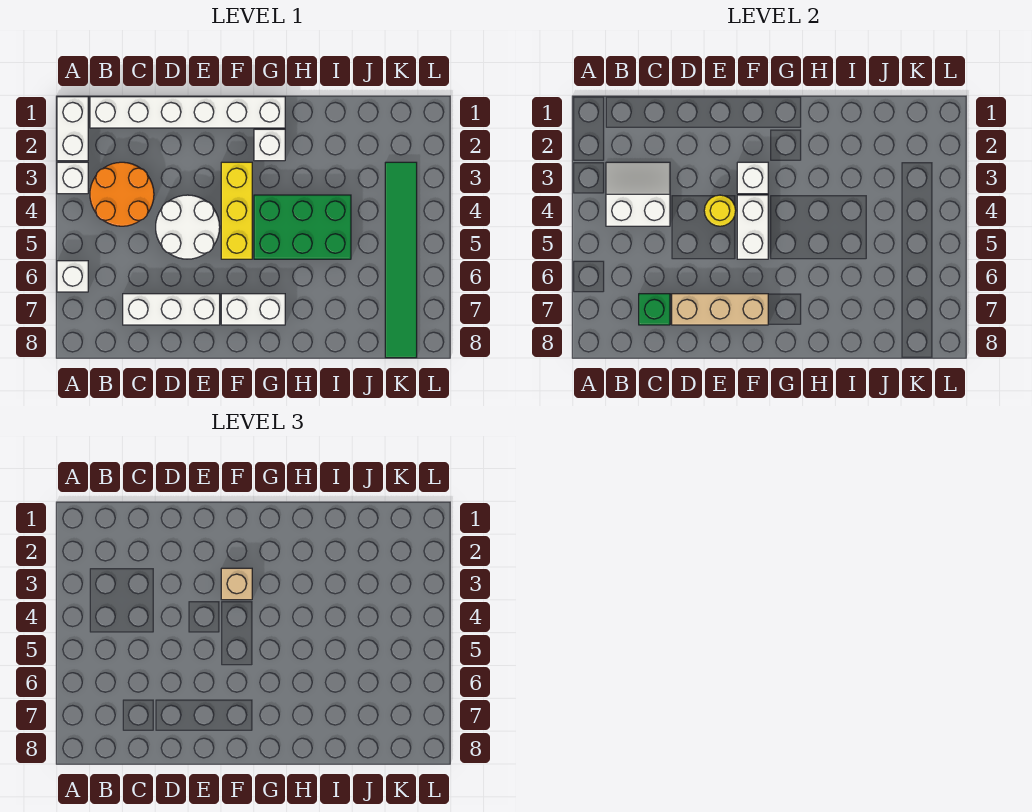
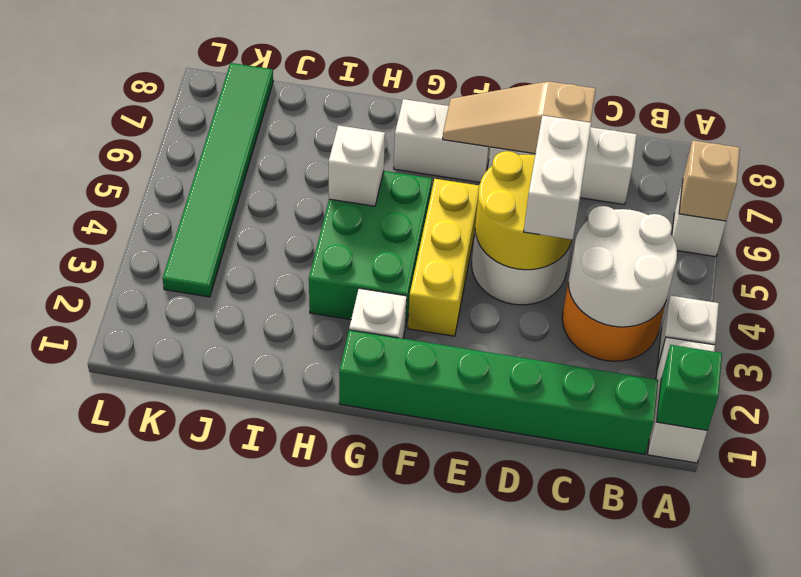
white 1x6 brick [90,97,285,128] -> green 1x6 brick [339,330,658,454]
white 2x2 slope [606,162,670,226] -> white 2x2 round brick [568,206,677,327]
green 1x1 brick [639,294,670,325] -> green 1x1 brick moved to [656,345,722,430]
tan 1x3 brick [672,294,768,325] -> tan 1x3 slope [443,81,596,154]
yellow 1x1 round brick [704,195,736,226] -> yellow 2x2 round brick [475,151,572,270]
white 1x1 brick [737,162,768,194] -> white 1x1 brick moved to [329,125,385,206]
tan 1x1 brick [221,568,252,600] -> tan 1x1 brick moved to [679,140,740,221]
white 1x2 brick [737,195,768,259] -> white 1x2 brick moved to [524,115,591,240]
green 2x3 brick [254,195,351,259] -> green 2x3 brick turned to [309,171,432,328]

